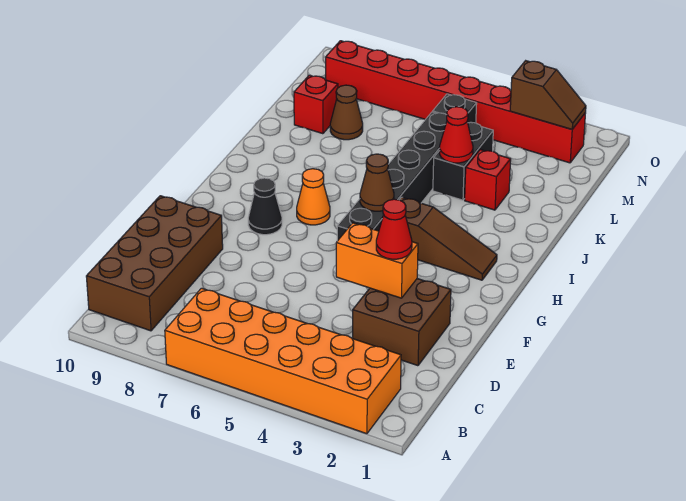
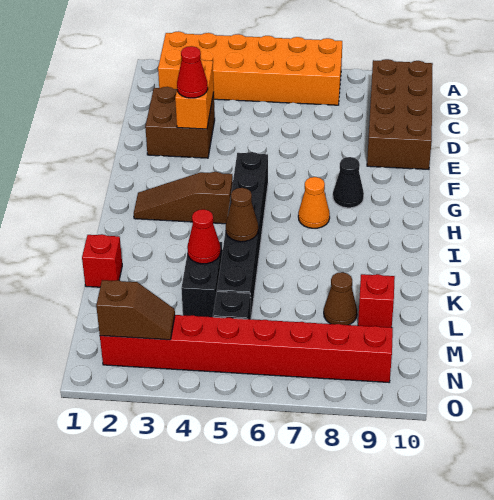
orange 1x2 brick [336,223,418,298] -> orange 1x2 brick turned to [175,59,214,129]
brown 1x1 cone [360,154,394,211] -> brown 1x1 cone moved to [226,188,258,242]
red 1x1 brick [465,150,511,210] -> red 1x1 brick moved to [82,234,122,287]
brown 1x2 slope [510,61,586,129] -> brown 1x2 slope turned to [96,280,175,340]

